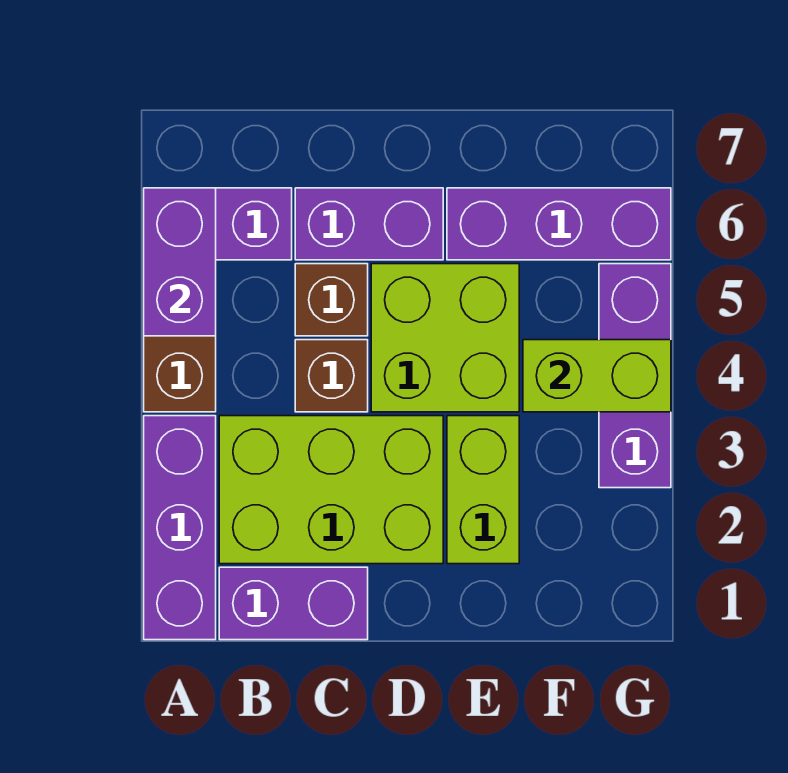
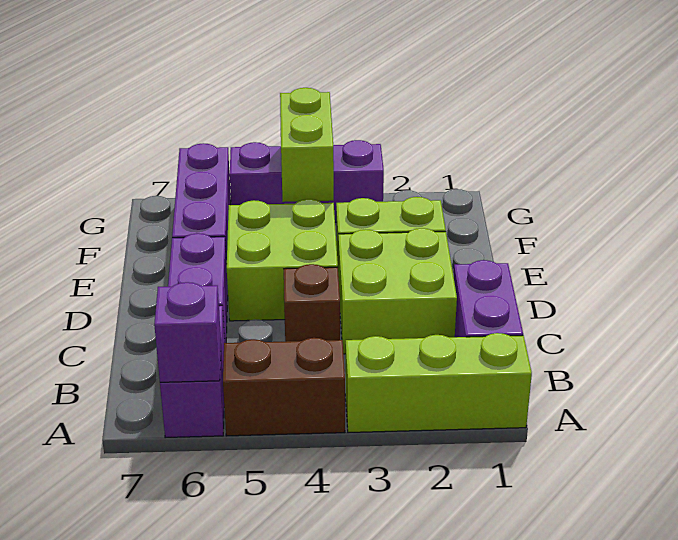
purple 1x3 brick [144,416,216,640] -> lime 1x3 brick [345,333,532,432]
purple 1x2 brick [144,188,216,336] -> purple 1x1 brick [154,282,221,382]
lime 2x3 brick [219,416,443,564] -> lime 2x2 brick [338,228,457,354]
brown 1x1 brick [295,264,368,336] -> none

